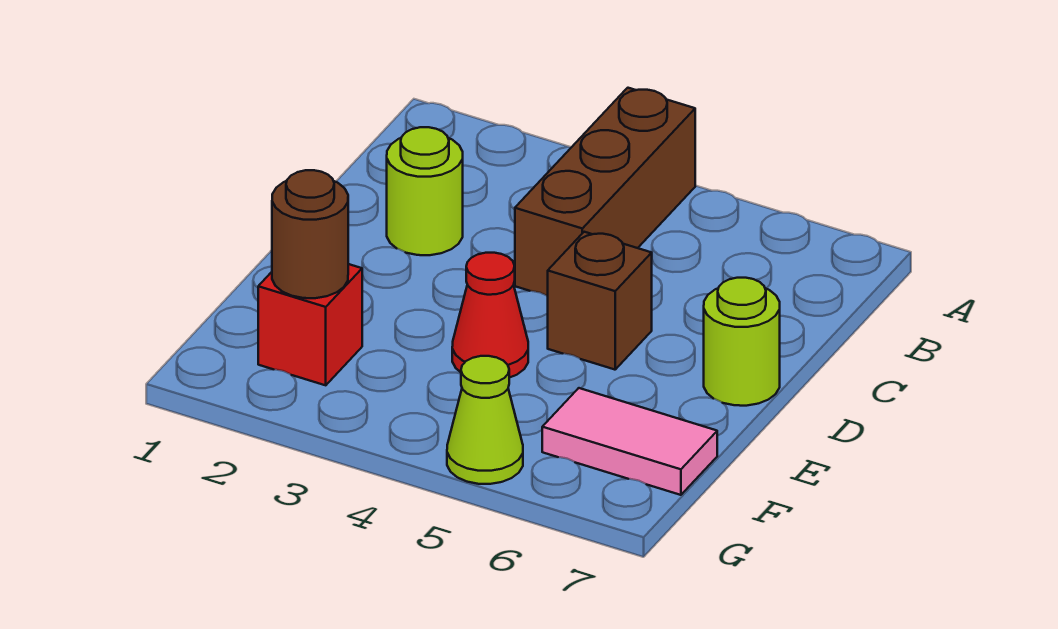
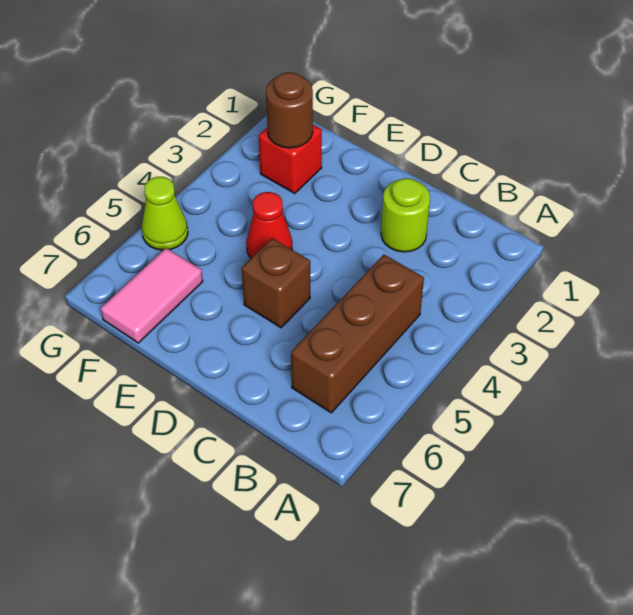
brown 1x3 brick [515,88,695,296] -> brown 1x3 brick turned to [291,255,424,413]
lime 1x1 round brick [704,278,780,406] -> none

